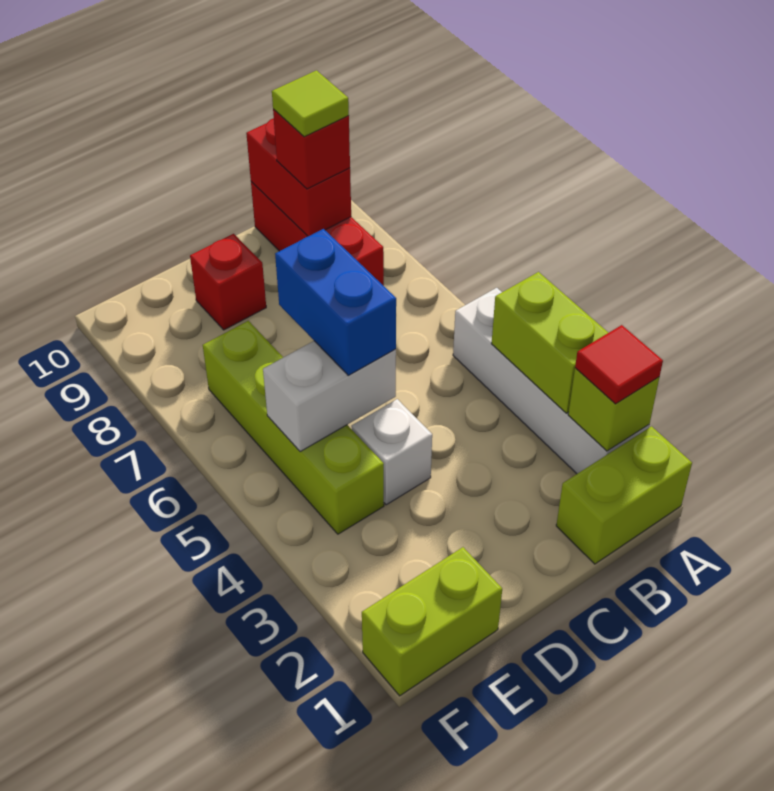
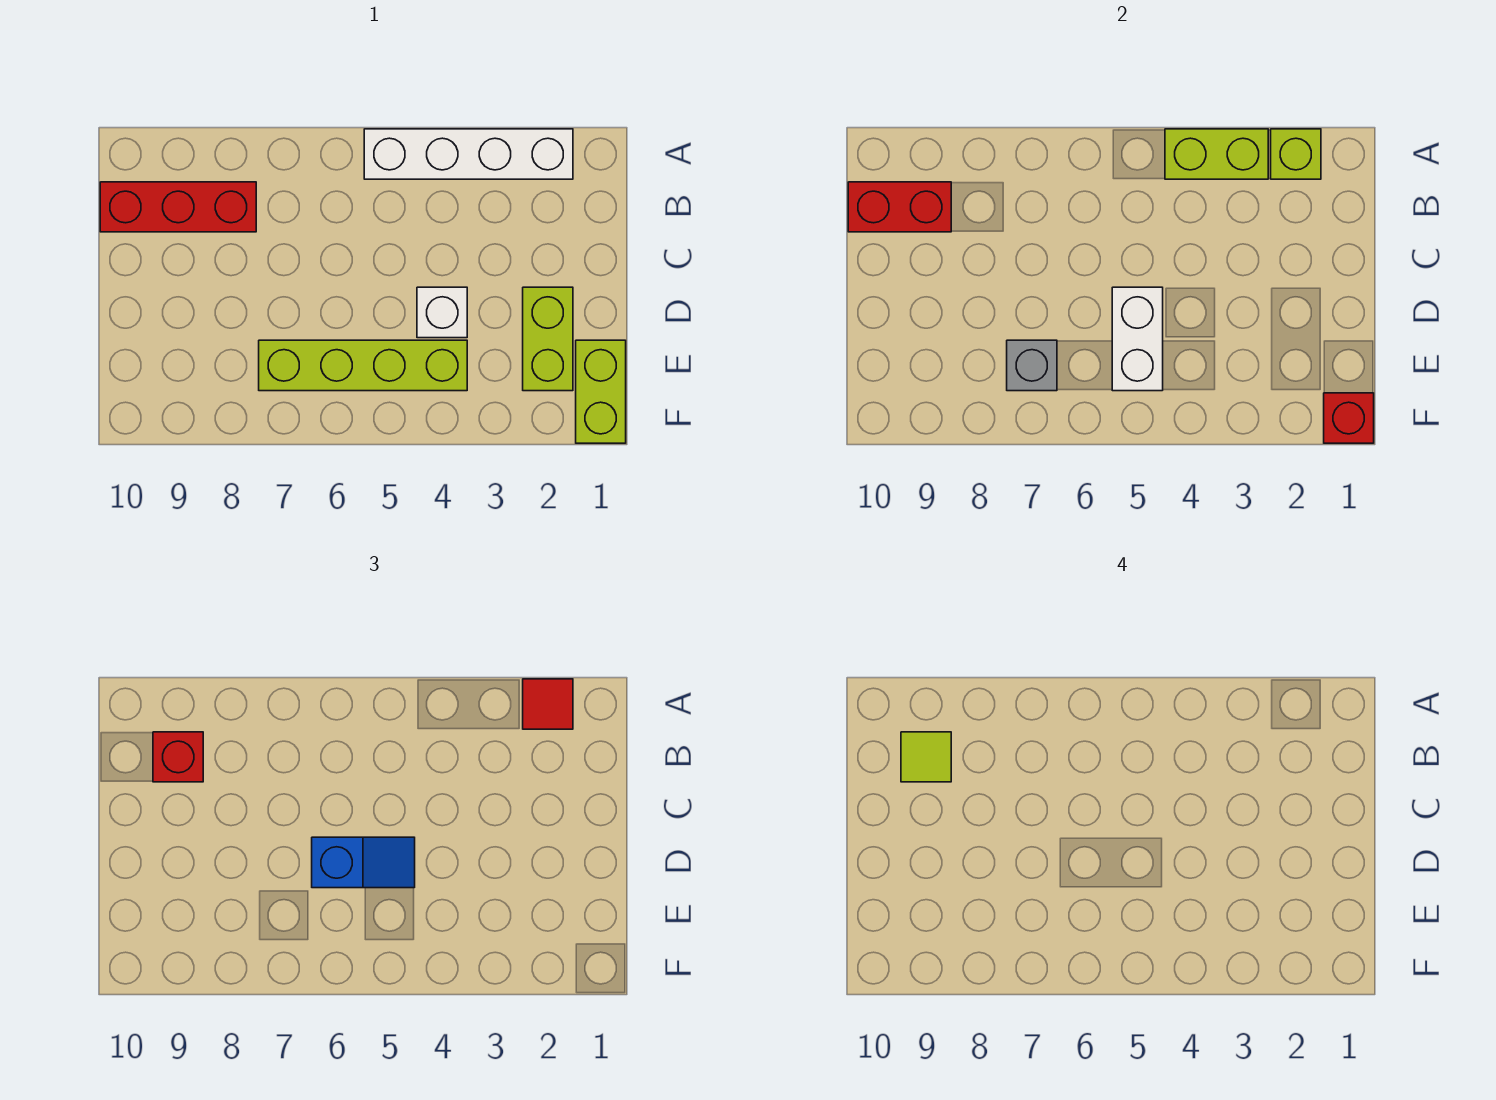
lime 1x2 brick [556,426,692,564] -> lime 1x2 brick moved to [523,287,573,391]
blue 1x2 brick [275,229,396,375] -> blue 1x2 slope [312,837,415,888]
red 1x1 brick [190,234,266,330] -> red 1x1 brick moved to [1324,393,1374,443]
none -> grey 1x1 brick [1007,340,1057,391]

